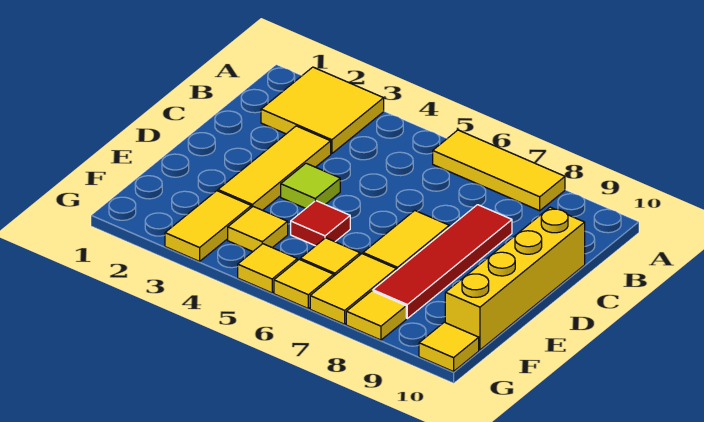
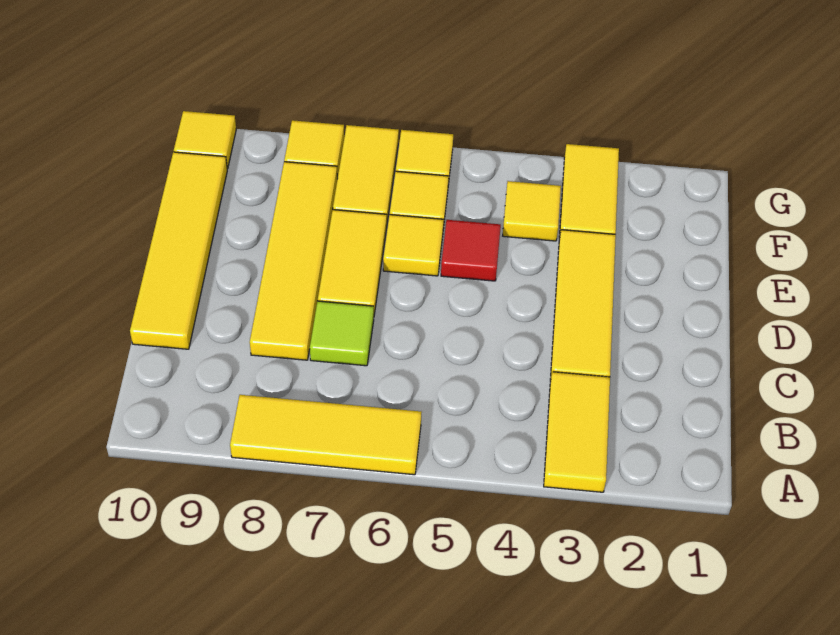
yellow 2x2 tile [261,67,384,154] -> yellow 1x2 tile [544,372,610,492]
red 1x4 tile [373,205,512,318] -> yellow 1x4 tile [250,162,337,360]
yellow 1x4 brick [445,207,585,350] -> yellow 1x4 tile [130,152,227,349]
lime 1x1 tile [281,163,340,209] -> lime 1x1 tile moved to [310,301,374,366]
yellow 1x1 tile [238,244,297,293] -> yellow 1x1 tile moved to [383,215,444,276]

